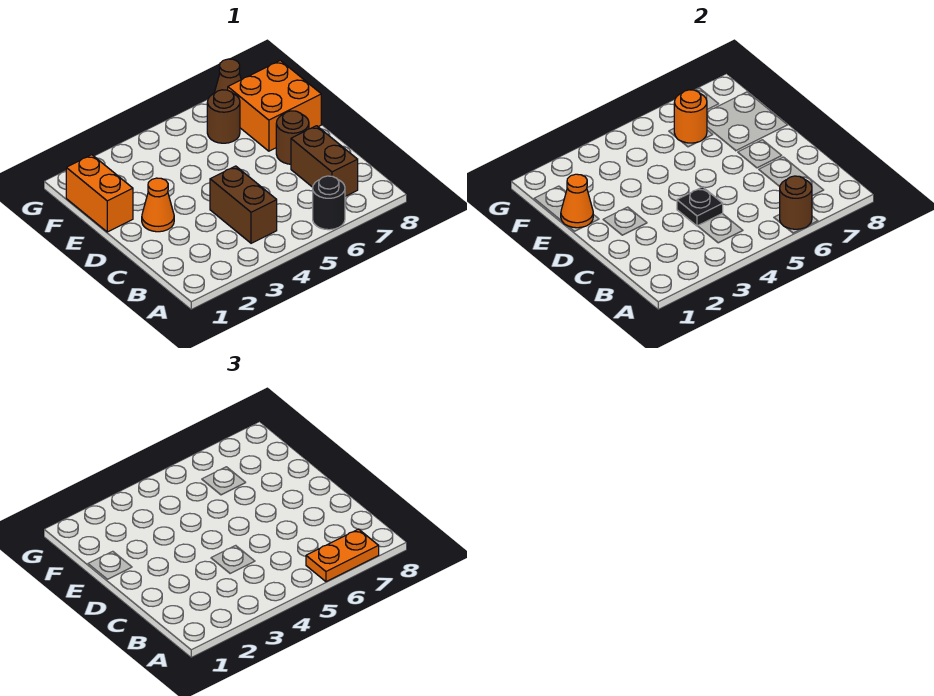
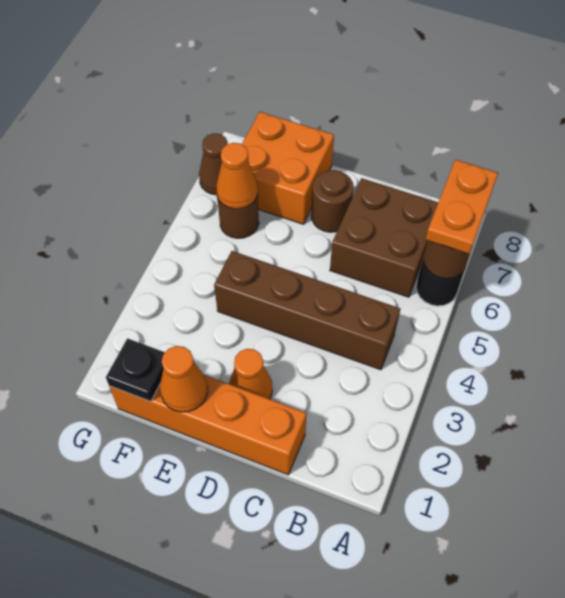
brown 1x2 brick [210,166,277,243] -> brown 1x4 brick [214,251,400,370]
brown 1x2 brick [291,126,358,196] -> brown 2x2 brick [330,178,438,297]
black 1x1 plate [677,187,723,226] -> black 1x1 plate moved to [106,338,165,401]
orange 1x2 brick [66,155,133,232] -> orange 1x4 brick [109,375,306,475]
orange 1x1 round brick [674,90,707,143] -> orange 1x1 cone [216,143,258,209]

